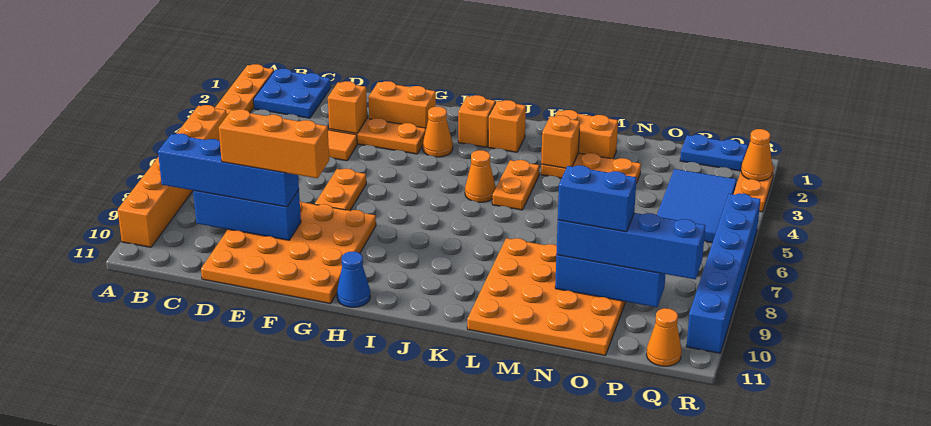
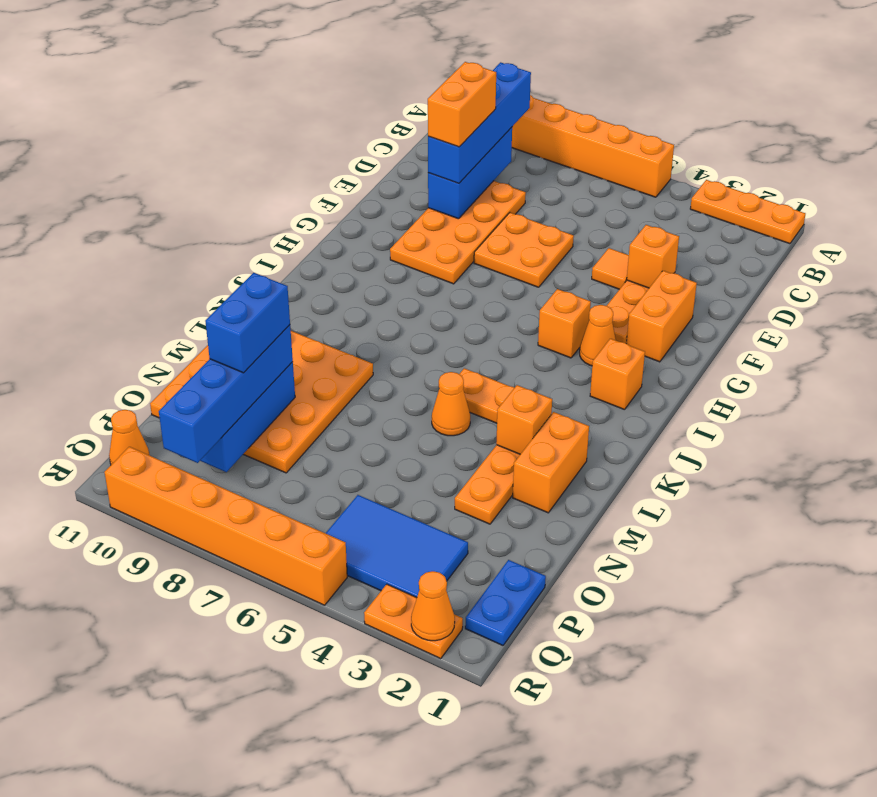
blue 2x2 plate [254,69,331,118] -> none
orange 4x4 plate [201,201,376,304] -> orange 2x4 plate [390,181,526,284]
orange 1x3 brick [219,109,329,178] -> orange 1x2 brick [428,62,496,147]
orange 1x2 plate [315,169,366,211] -> orange 2x2 plate [474,213,574,287]
blue 1x1 cone [337,252,370,307] -> none
orange 1x1 brick [488,100,526,152] -> orange 1x1 brick moved to [538,289,591,358]
orange 1x1 cone [465,150,496,202] -> orange 1x1 cone moved to [432,372,470,436]
blue 1x6 brick [686,193,760,353] -> orange 1x6 brick [104,447,347,605]

